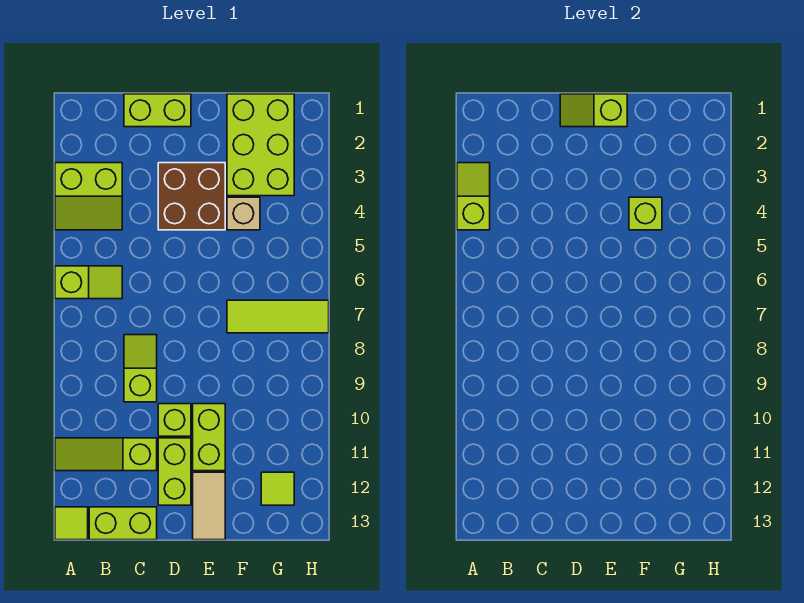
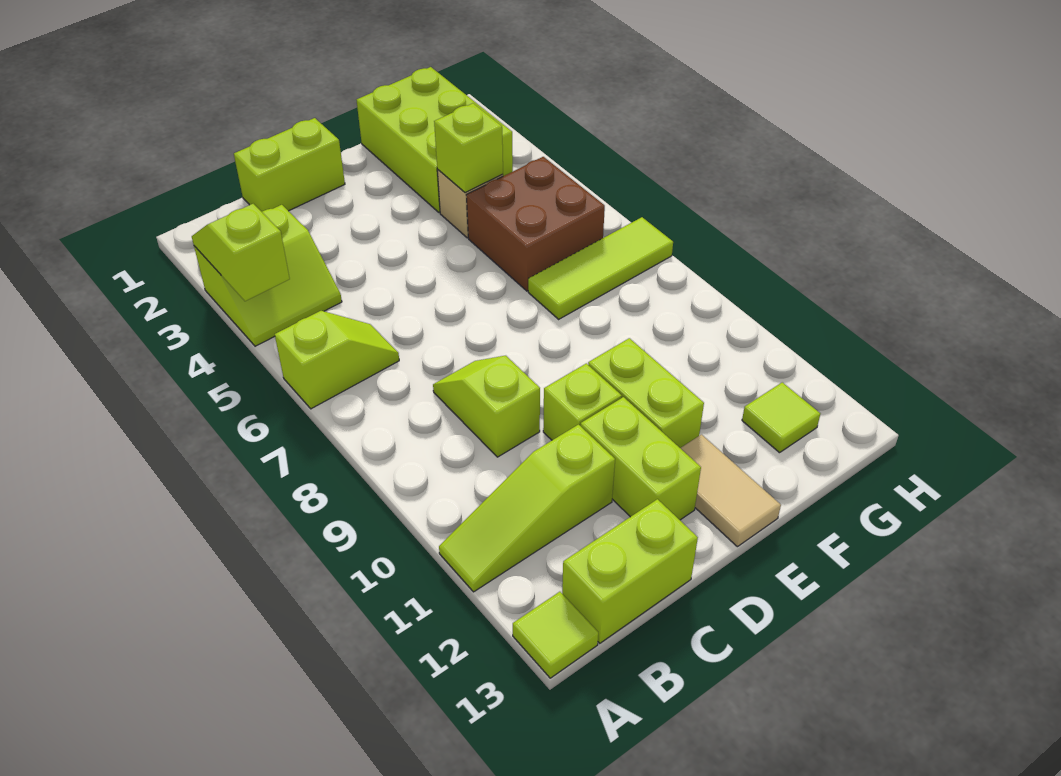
lime 1x2 slope [560,94,627,127] -> none
brown 2x2 brick [158,163,225,230] -> brown 2x2 brick moved to [467,157,605,291]

